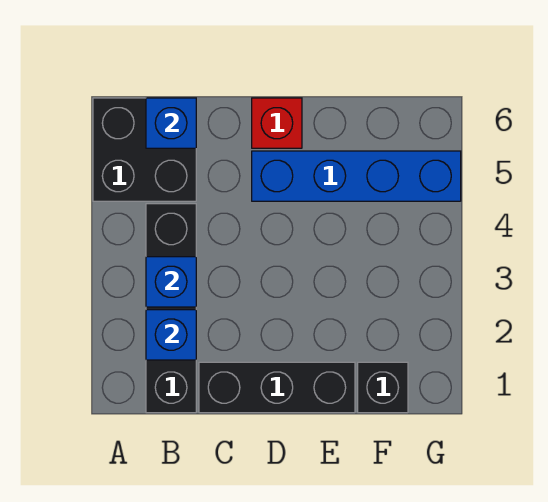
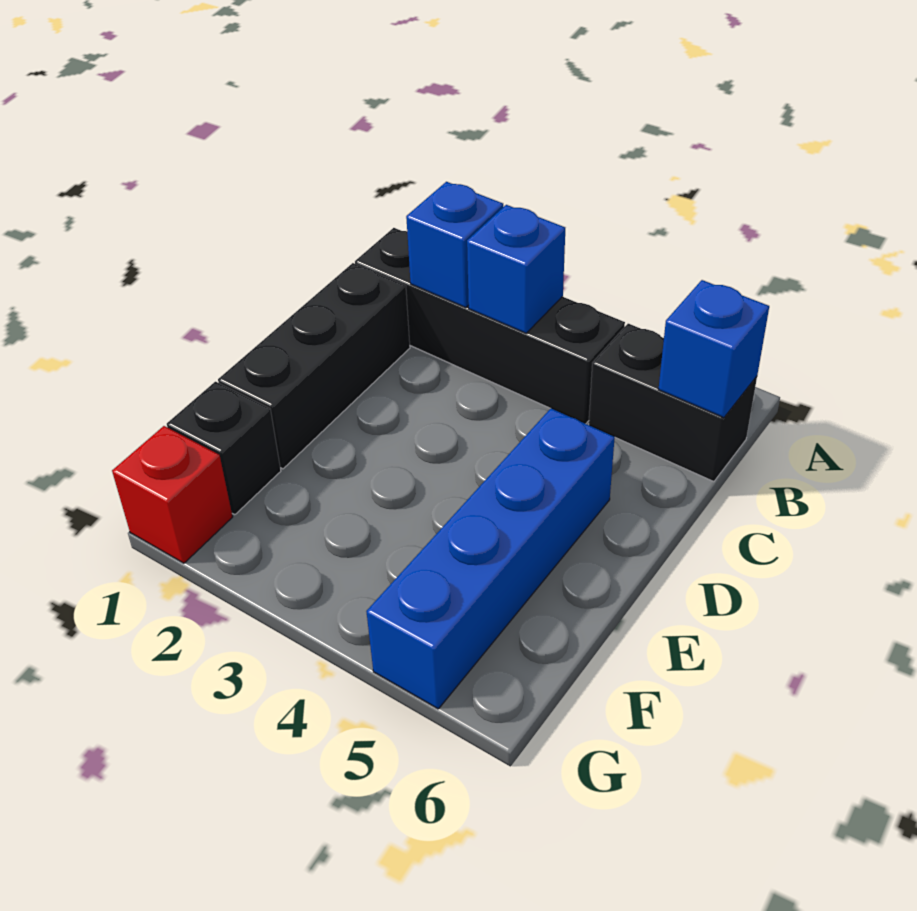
black 2x2 brick [93,98,196,201] -> black 1x2 brick [589,324,757,482]
red 1x1 brick [252,98,302,148] -> red 1x1 brick moved to [112,426,233,563]

